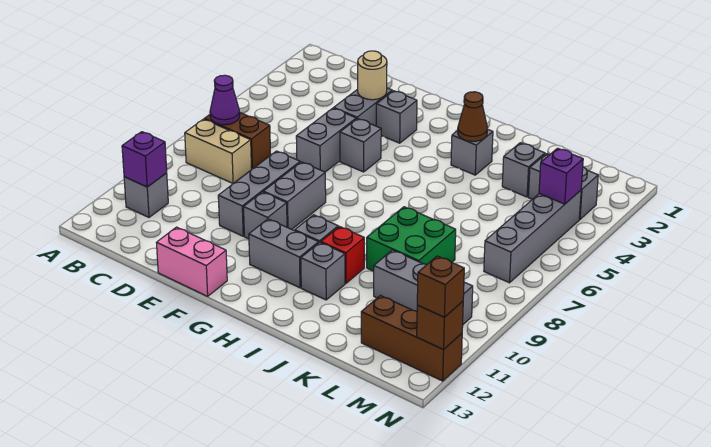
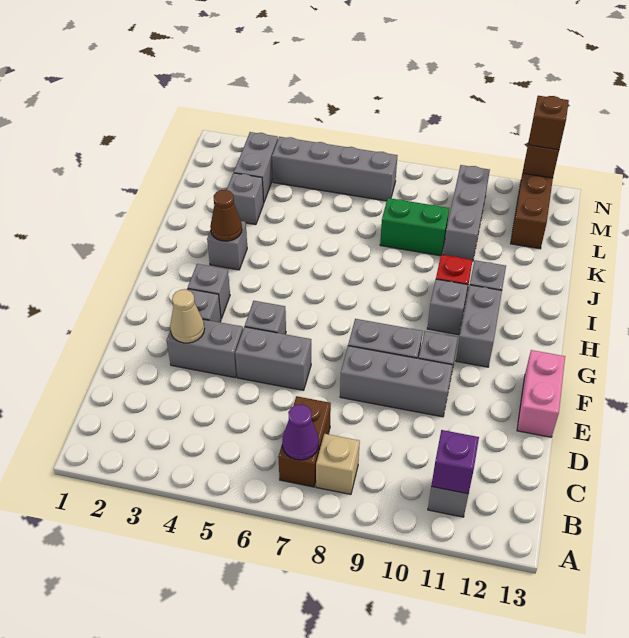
tan 1x2 brick [185,119,252,184] -> tan 1x1 brick [316,434,360,494]
tan 1x1 round brick [358,51,387,100] -> tan 1x1 cone [170,290,205,343]
none -> grey 1x1 brick [188,264,230,319]
green 2x2 brick [367,207,456,271] -> green 1x2 brick [380,198,449,256]
purple 1x1 brick [539,148,583,204] -> none

